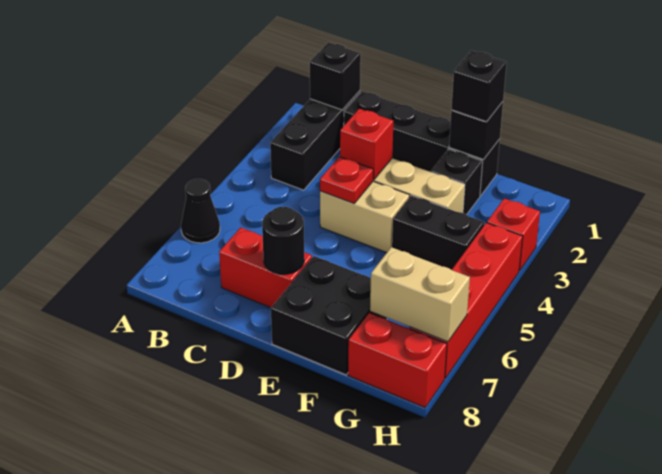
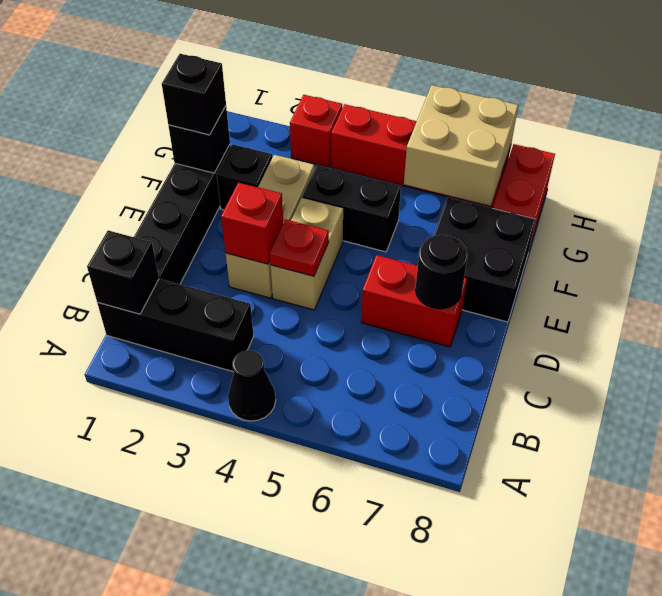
black 1x1 cone [181,179,220,243] -> black 1x1 cone moved to [228,350,276,421]
red 1x2 brick [219,227,312,308] -> red 1x2 brick turned to [361,255,467,347]
black 1x2 brick [392,195,484,270] -> black 1x2 brick turned to [302,165,401,252]
tan 1x2 brick [370,247,470,342] -> tan 2x2 brick [404,85,518,206]

